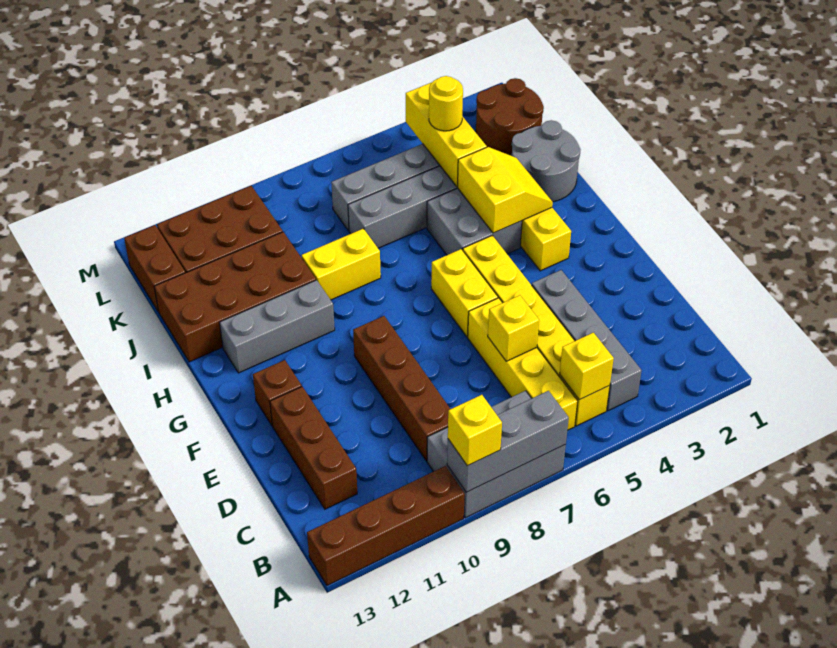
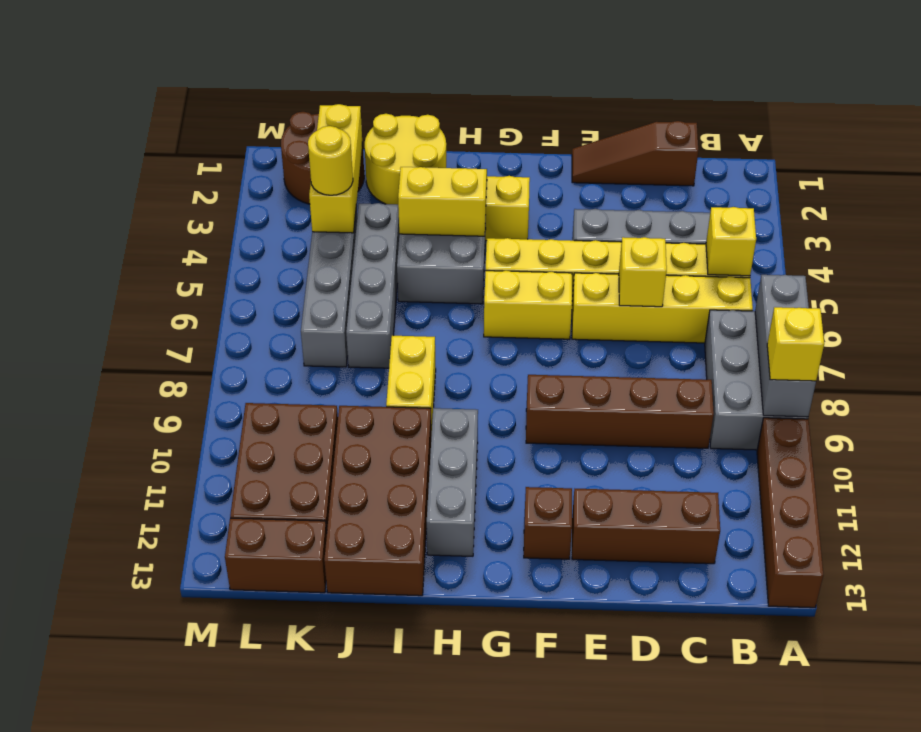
none -> brown 1x3 slope [572,121,698,186]
grey 2x2 round brick [512,120,581,202] -> yellow 2x2 round brick [365,114,446,205]
yellow 1x3 brick [406,82,487,187] -> yellow 1x3 brick turned to [309,104,362,233]

